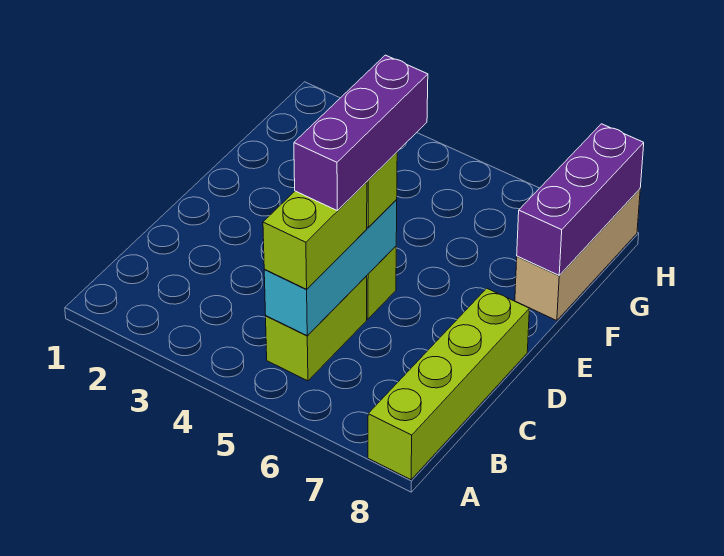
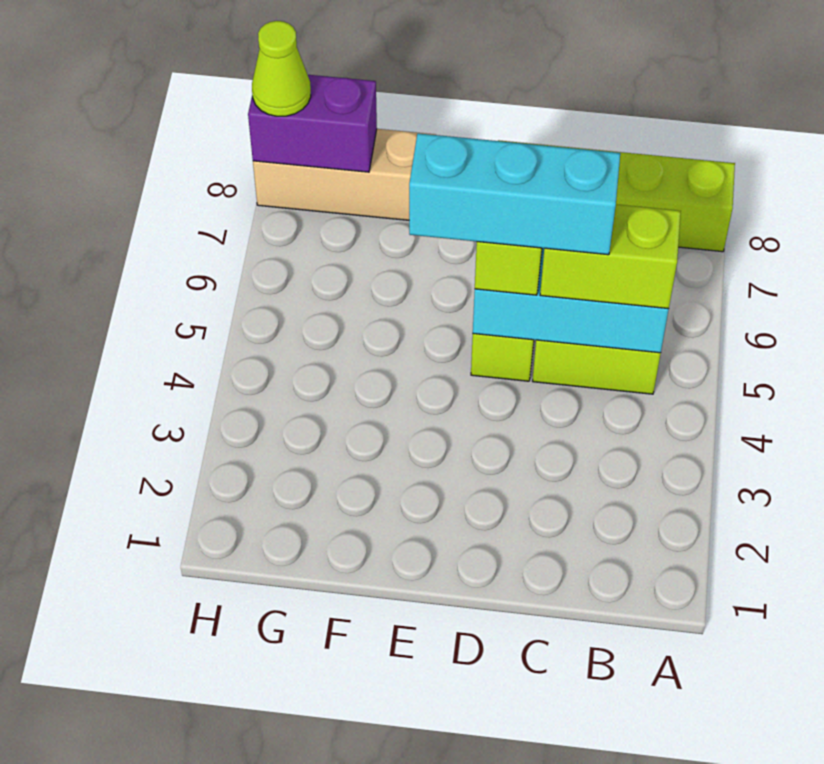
purple 1x3 brick [294,55,428,210] -> cyan 1x3 brick [409,133,620,255]
purple 1x3 brick [517,124,644,275] -> purple 1x2 brick [248,75,377,172]
none -> lime 1x1 cone [252,21,311,116]

